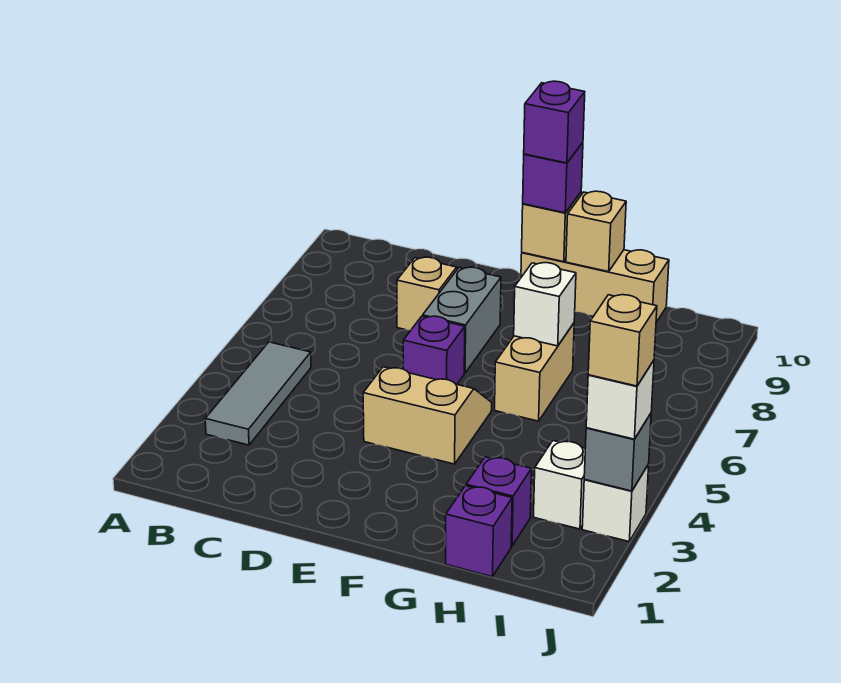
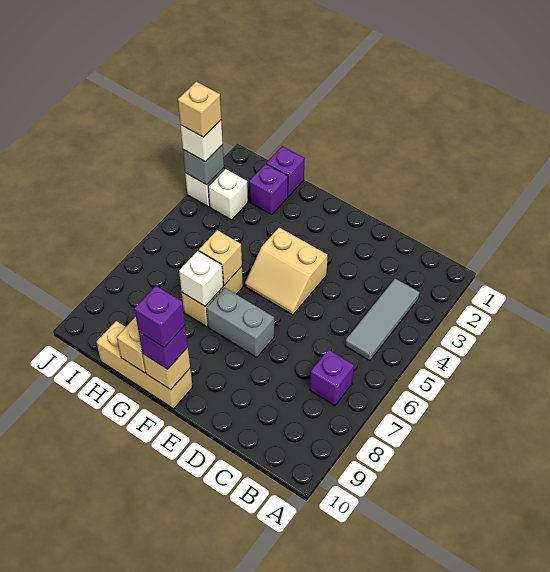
tan 1x1 brick [397,257,457,330] -> tan 1x1 brick moved to [199,230,242,285]
purple 1x1 brick [403,316,465,384] -> purple 1x1 brick moved to [310,350,354,406]
grey 1x2 brick [423,267,501,373] -> grey 1x2 brick turned to [207,288,274,358]

